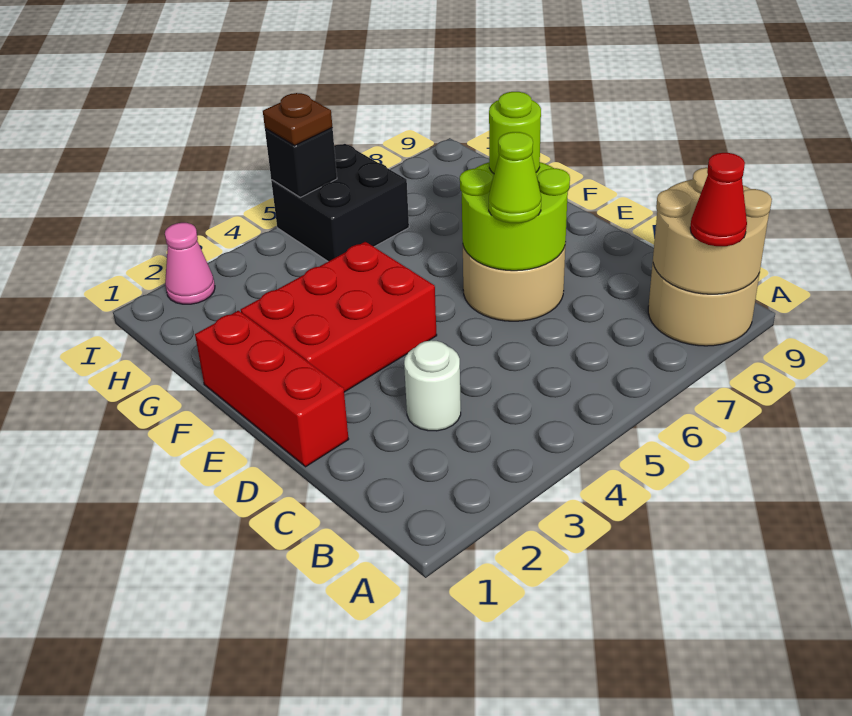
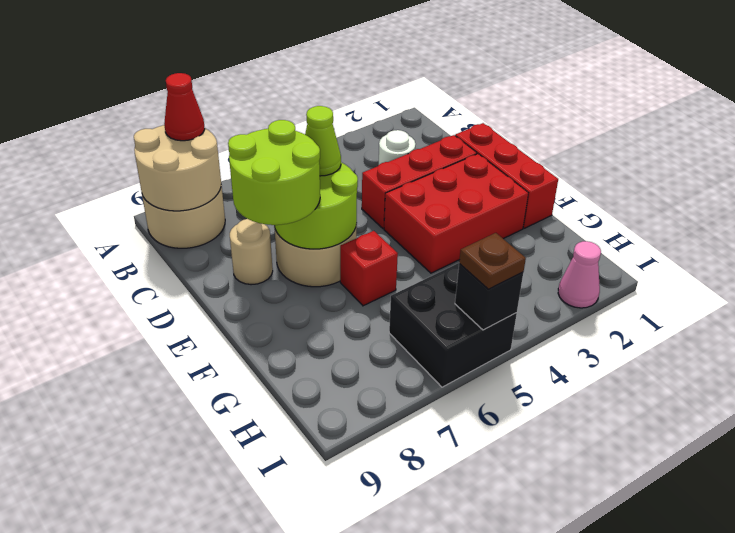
none -> red 1x3 brick [362,135,477,229]
none -> tan 1x1 round brick [230,219,273,285]
lime 1x1 round brick [489,92,541,173] -> lime 2x2 round brick [228,120,320,225]
none -> red 1x1 brick [340,231,398,306]

